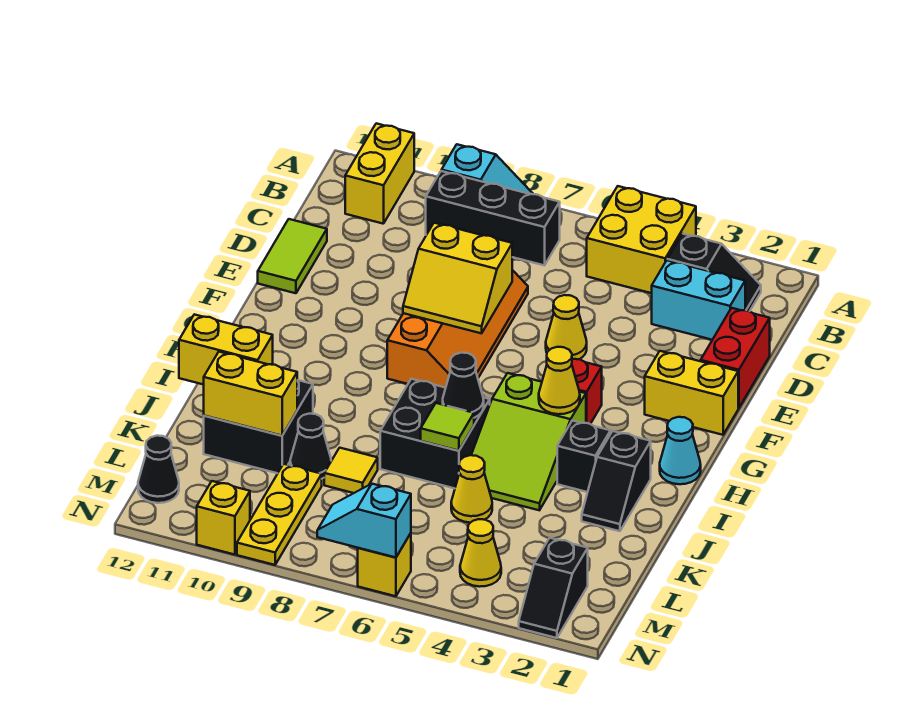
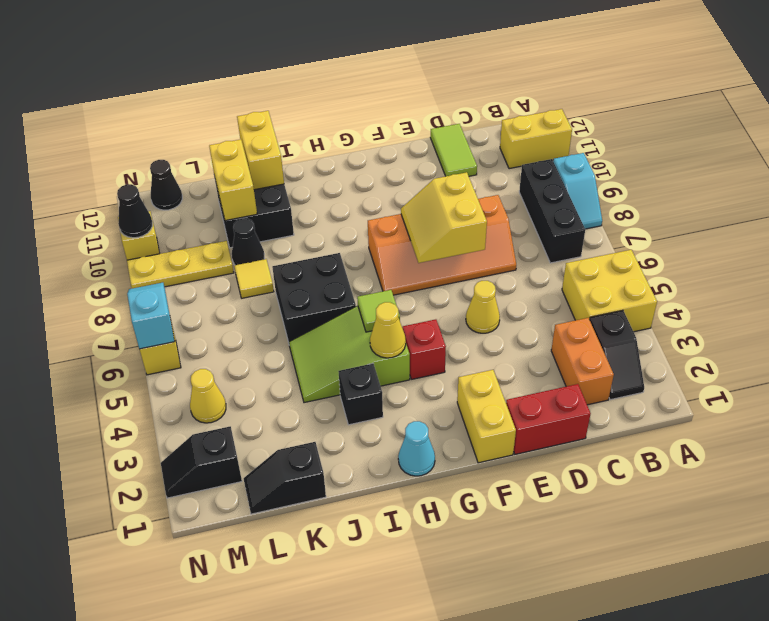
cyan 1x2 brick [652,260,745,340] -> orange 1x2 brick [551,318,614,405]
lime 1x2 tile [258,219,327,293] -> lime 1x2 tile turned to [430,124,477,176]
black 1x2 slope [582,431,651,531] -> black 1x2 slope moved to [244,442,326,514]
black 1x1 cone [443,353,484,418] -> black 1x1 cone moved to [117,184,152,238]
lime 1x1 tile [421,403,474,451] -> lime 1x1 tile moved to [357,290,400,332]
yellow 1x1 cone [451,455,492,523] -> none

